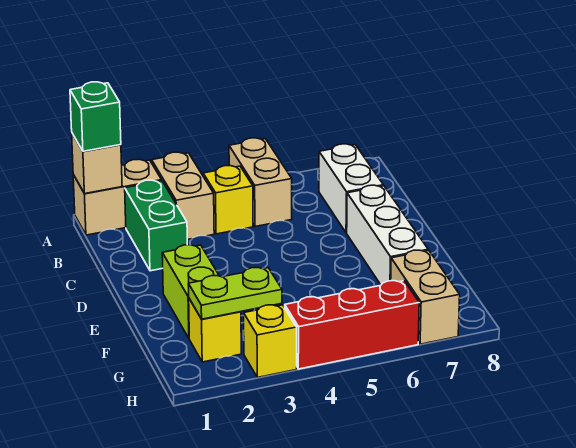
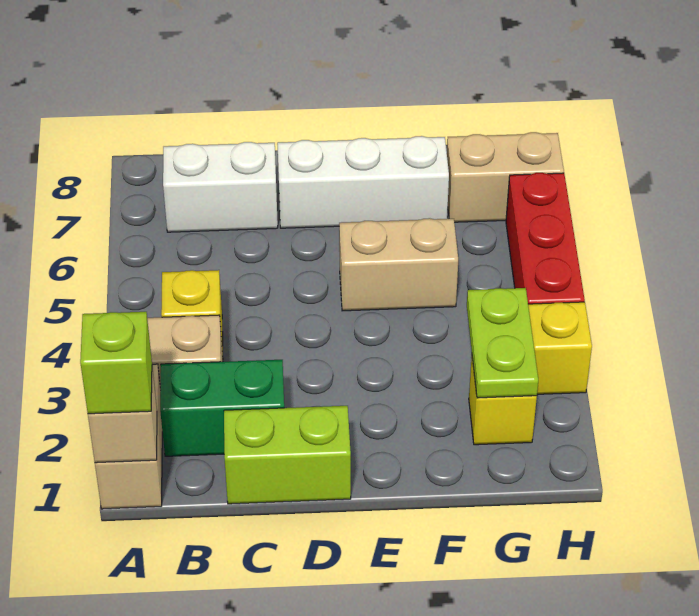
green 1x1 brick [70,82,121,151] -> lime 1x1 brick [80,312,152,414]
tan 1x2 brick [229,138,292,227] -> tan 1x2 brick moved to [339,218,458,311]
lime 1x2 brick [162,245,219,338] -> lime 1x2 brick moved to [224,406,351,504]

